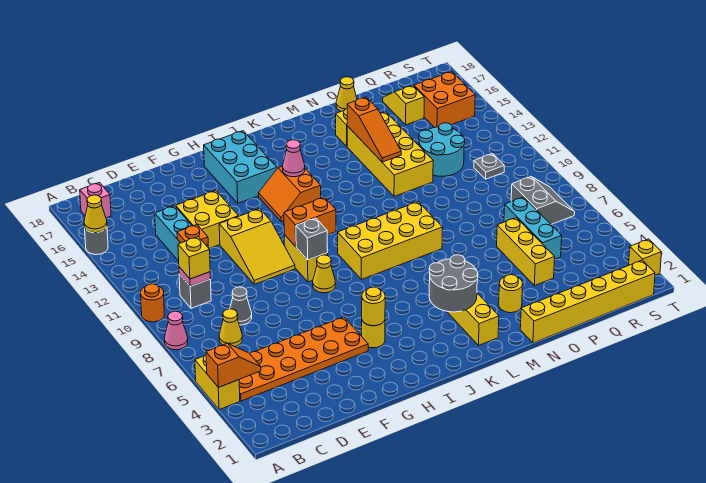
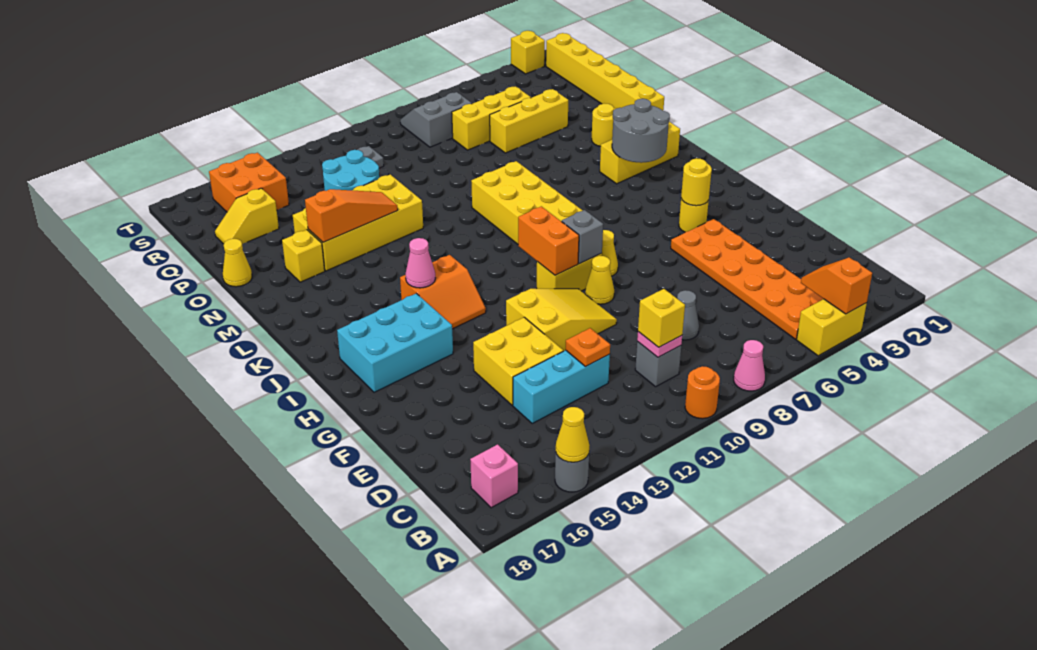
yellow 1x1 cone [219,309,242,346] -> yellow 1x1 cone moved to [585,256,614,304]
cyan 1x3 brick [504,197,562,259] -> yellow 1x3 brick [452,86,531,150]

